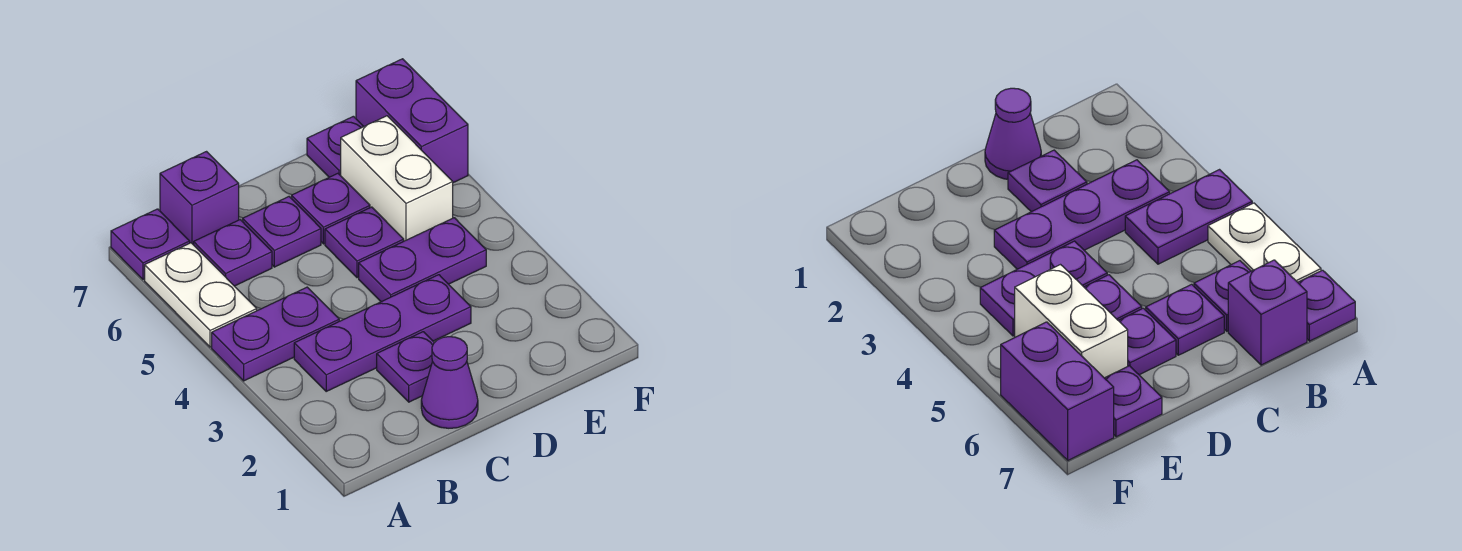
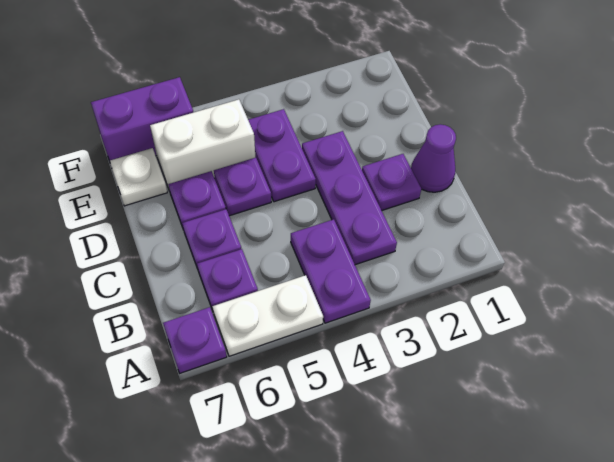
purple 1x1 brick [160,152,239,245] -> none
purple 1x1 plate [307,116,364,177] -> white 1x1 plate [110,148,167,206]

